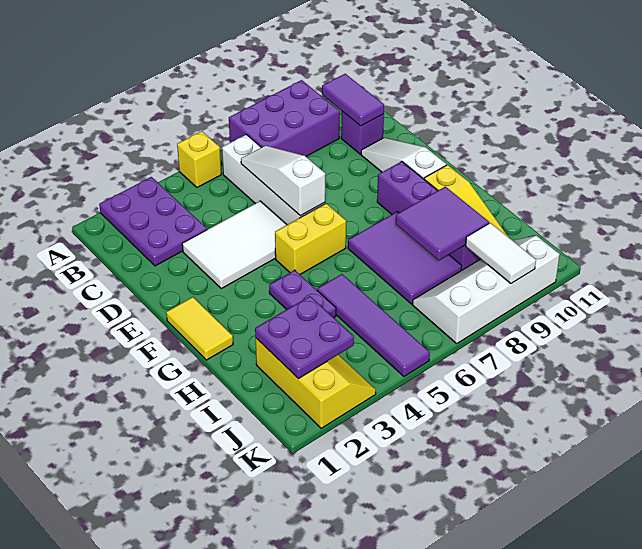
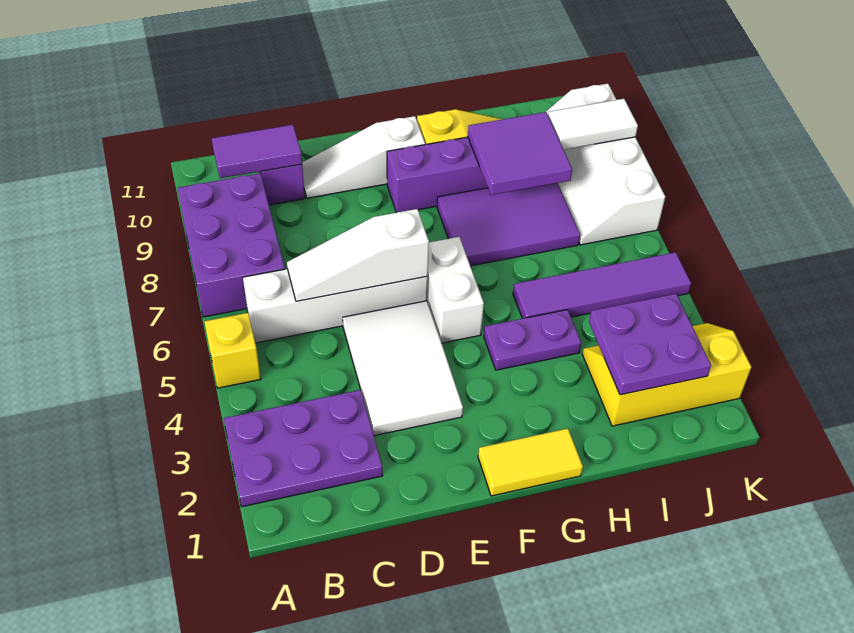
yellow 1x2 brick [275,203,346,274] -> white 1x2 brick [427,237,484,343]

